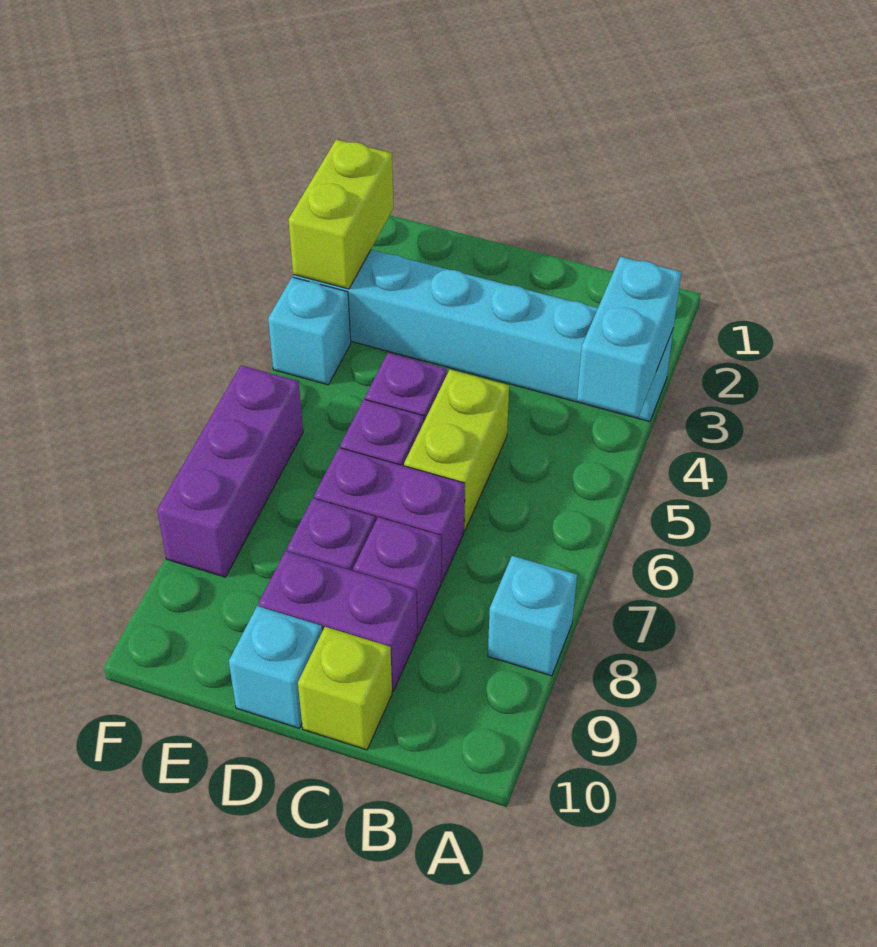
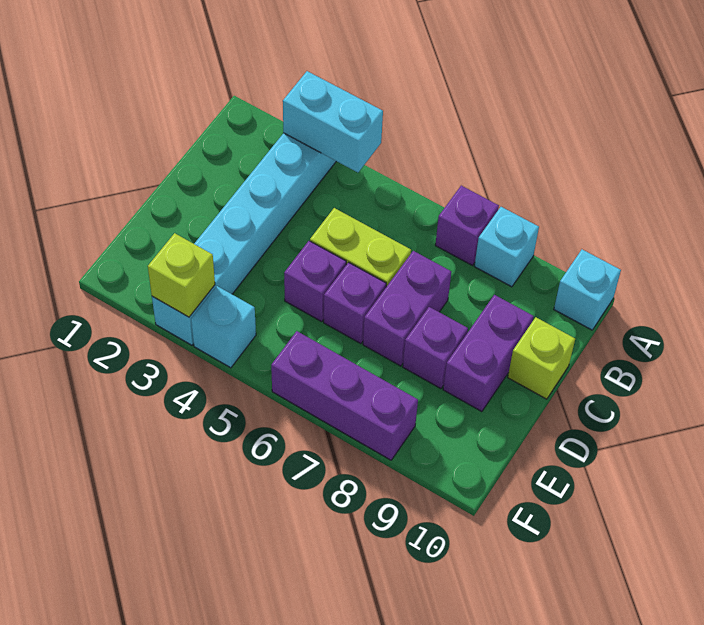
purple 1x1 brick [353,517,441,635] -> purple 1x1 brick moved to [435,186,499,266]
cyan 1x1 brick [229,606,322,728] -> cyan 1x1 brick moved to [554,250,621,330]
lime 1x2 brick [288,139,393,289] -> lime 1x1 brick [148,233,215,317]

